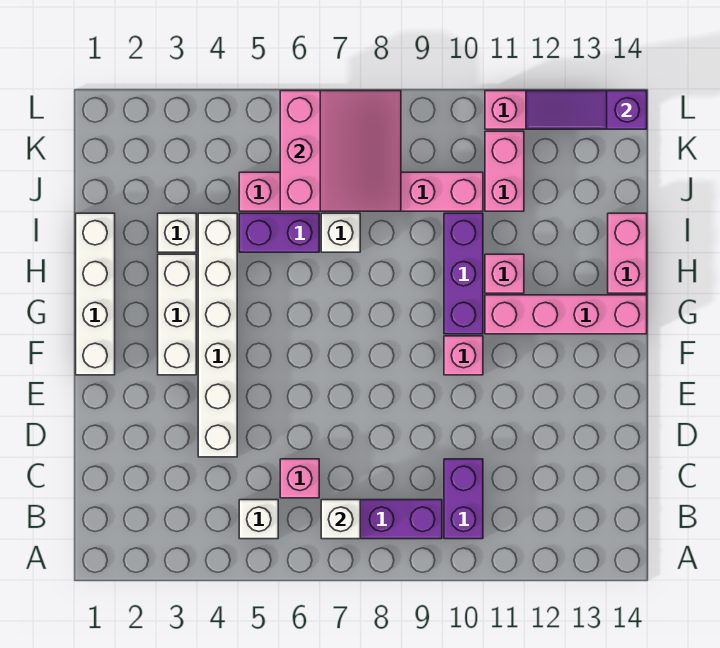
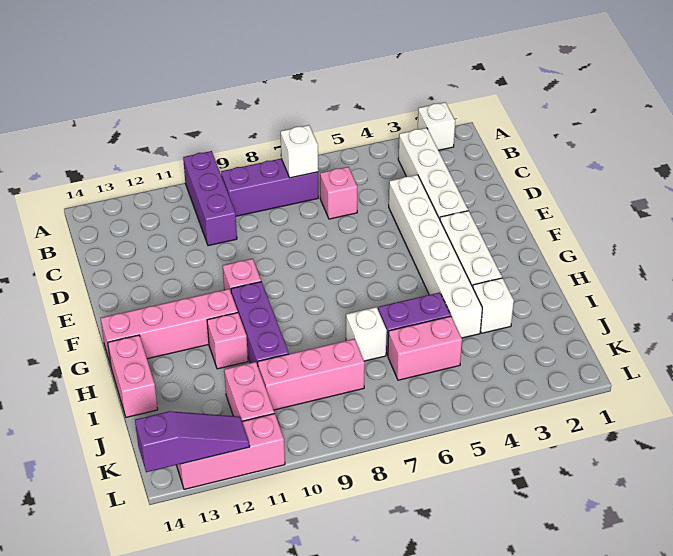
white 1x1 brick [239,500,278,539] -> white 1x1 brick moved to [418,102,455,150]
purple 1x2 brick [444,459,483,539] -> purple 1x3 brick [183,151,237,246]
white 1x4 brick [76,213,115,375] -> white 1x4 brick moved to [398,128,468,219]
pink 3x3 slope [280,91,401,211] -> none

